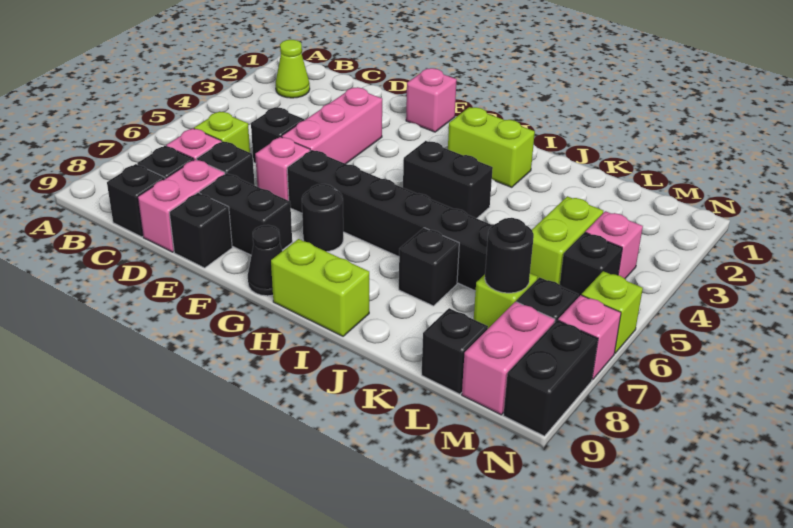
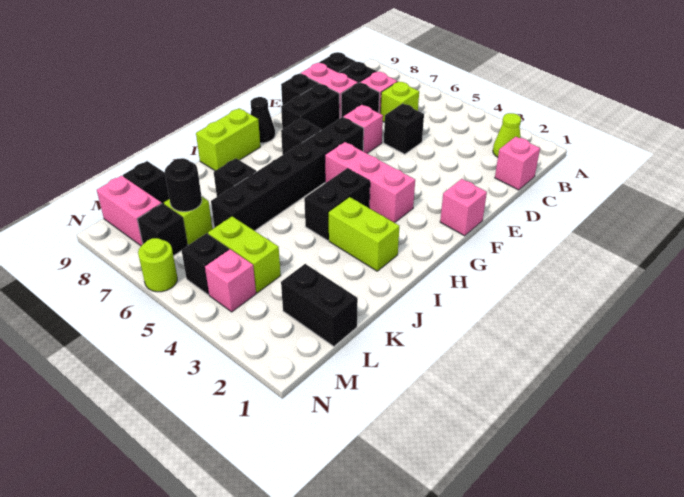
pink 1x3 brick [282,87,382,164] -> pink 1x3 brick moved to [325,142,415,223]
black 1x1 round brick [302,184,343,252] -> black 1x1 brick [281,118,321,155]
lime 1x2 brick [448,107,535,187] -> lime 1x2 brick turned to [329,197,399,271]
lime 1x1 brick [582,271,643,353] -> lime 1x1 round brick [138,238,177,292]
pink 1x1 brick [558,295,621,380] -> pink 1x1 brick moved to [495,137,540,190]
black 1x2 brick [503,320,598,436] -> black 1x2 brick moved to [281,264,358,346]

